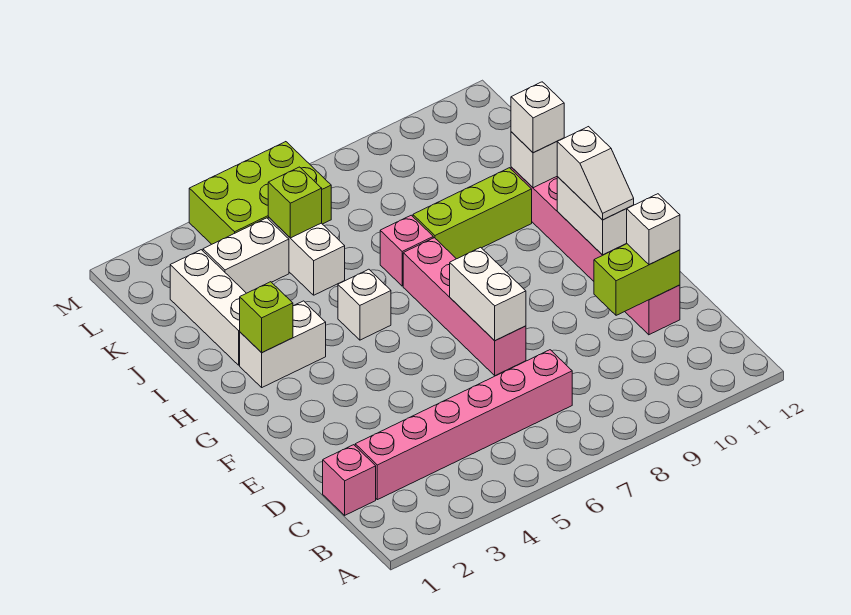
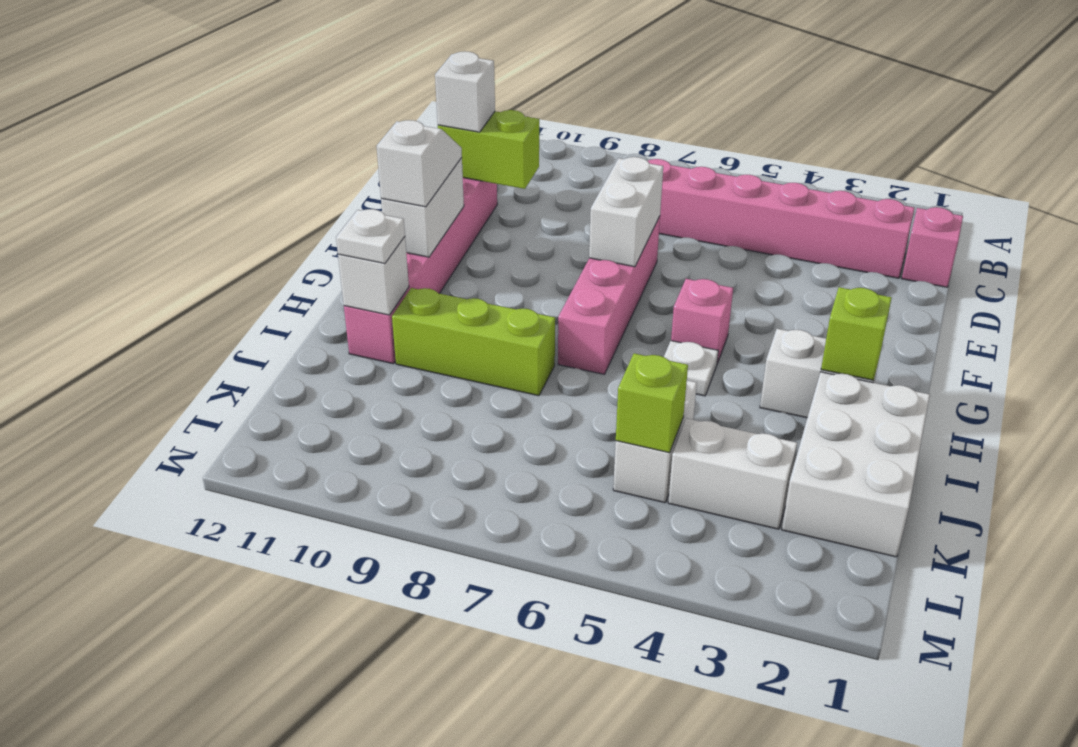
white 1x1 brick [338,269,391,340] -> white 1x1 plate [664,341,718,396]
white 1x3 brick [170,250,246,365] -> white 2x3 brick [782,372,930,557]
pink 1x1 brick [380,215,433,286] -> pink 1x1 brick moved to [671,279,733,363]
white 1x1 brick [511,82,564,153] -> white 1x1 plate [336,209,405,264]
lime 2x3 brick [189,142,331,244] -> none

